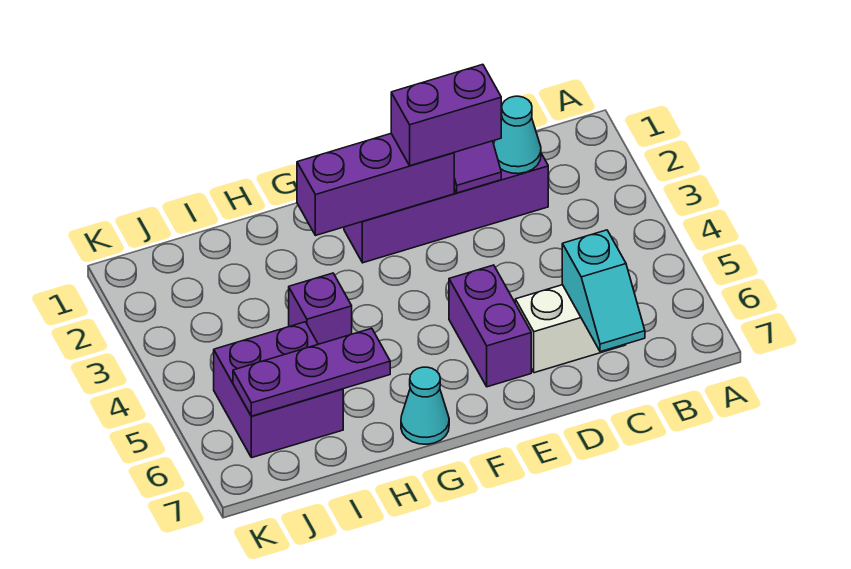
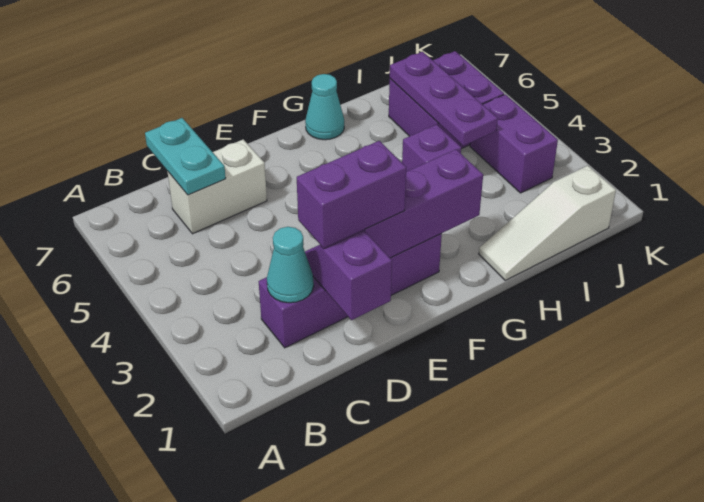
cyan 1x2 slope [562,230,645,352] -> cyan 1x2 plate [145,118,226,195]
purple 1x2 brick [449,265,531,387] -> purple 1x2 brick moved to [470,94,558,193]
none -> white 1x3 slope [479,166,616,280]
purple 1x3 plate [233,328,390,416] -> purple 1x3 plate turned to [390,52,498,146]

